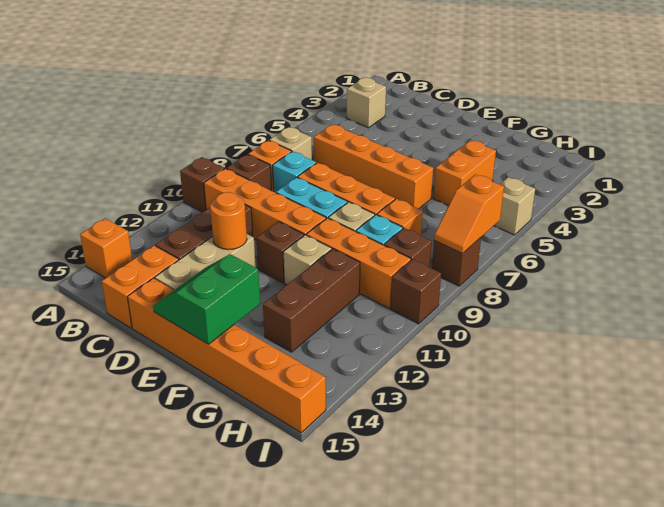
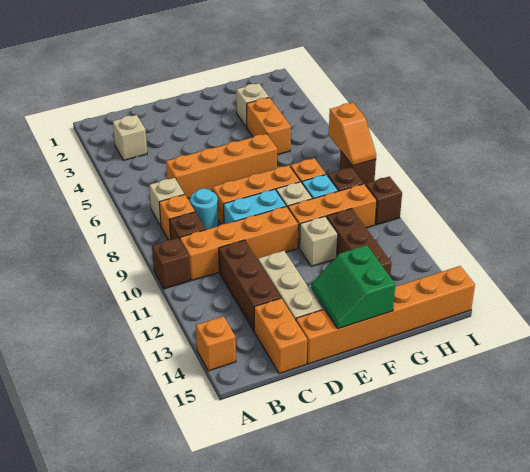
cyan 1x1 brick [273,151,316,193] -> cyan 1x1 round brick [190,188,218,230]
orange 1x1 round brick [210,192,247,250] -> none
brown 1x1 brick [256,221,304,283] -> none
tan 1x1 brick [494,177,535,235] -> tan 1x1 brick moved to [236,83,269,127]

